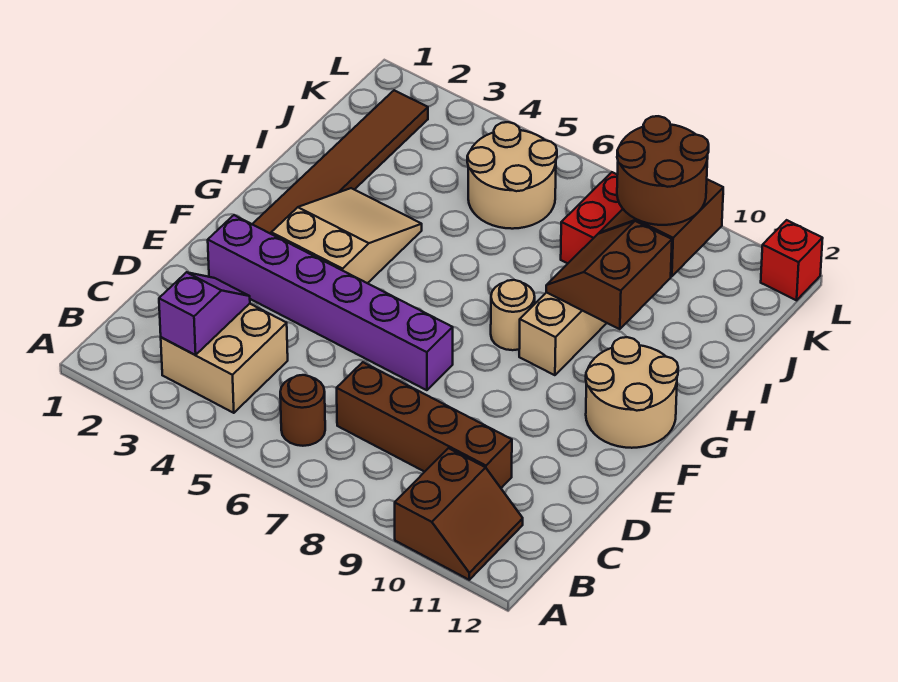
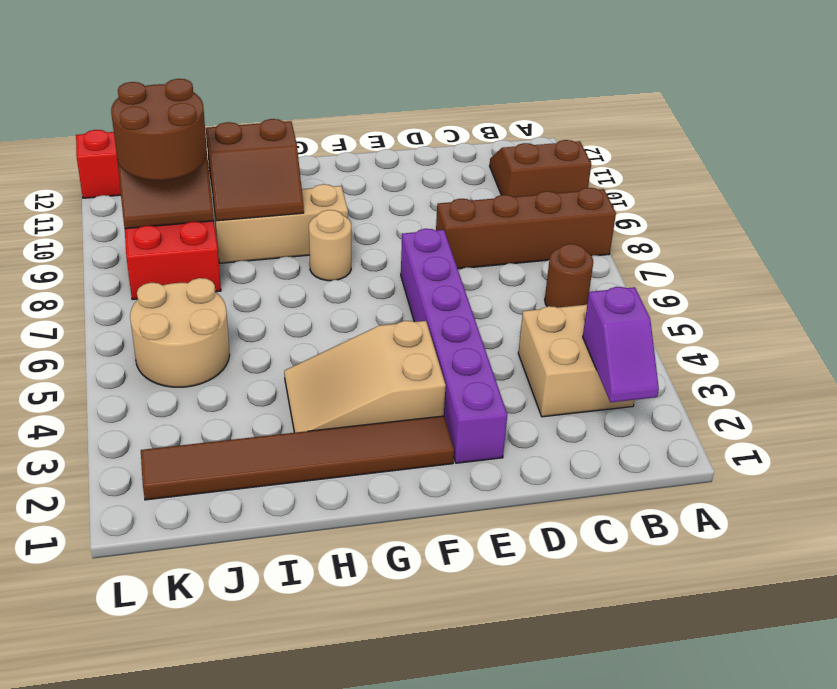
purple 1x2 slope [159,272,250,355] -> purple 1x2 slope turned to [583,287,659,402]
brown 1x4 brick [337,362,512,488] -> brown 1x4 brick turned to [436,188,616,269]
tan 2x2 round brick [586,337,678,448] -> none

